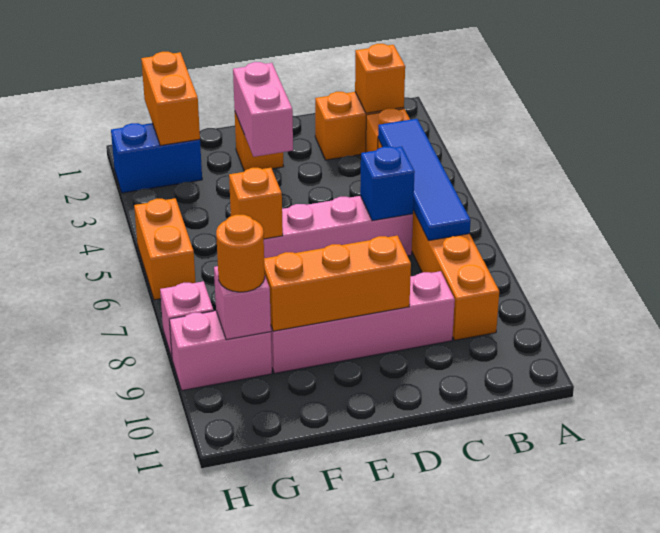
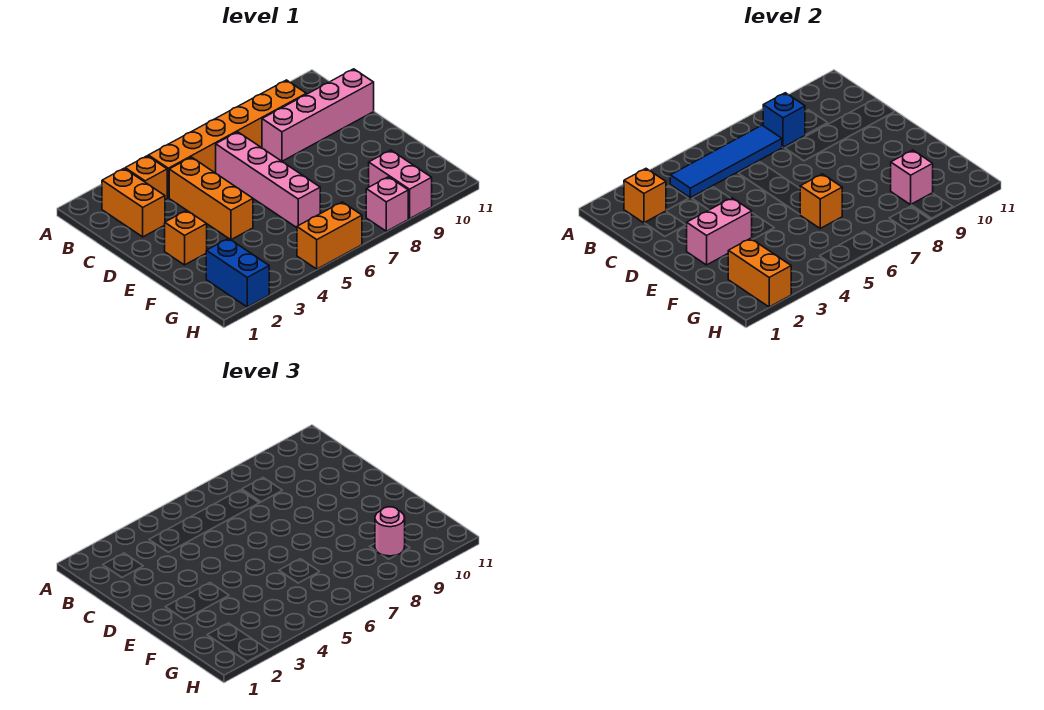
blue 1x1 brick [360,146,415,221] -> blue 1x1 brick moved to [763,93,805,147]
pink 1x4 brick [271,271,455,373] -> pink 1x4 brick turned to [262,69,374,161]
orange 1x3 brick [264,236,411,331] -> orange 1x3 brick moved to [169,157,253,240]
orange 1x2 brick [141,52,200,146] -> orange 1x2 brick turned to [728,238,791,307]
orange 1x1 round brick [216,215,265,292] -> pink 1x1 round brick [375,507,405,556]

